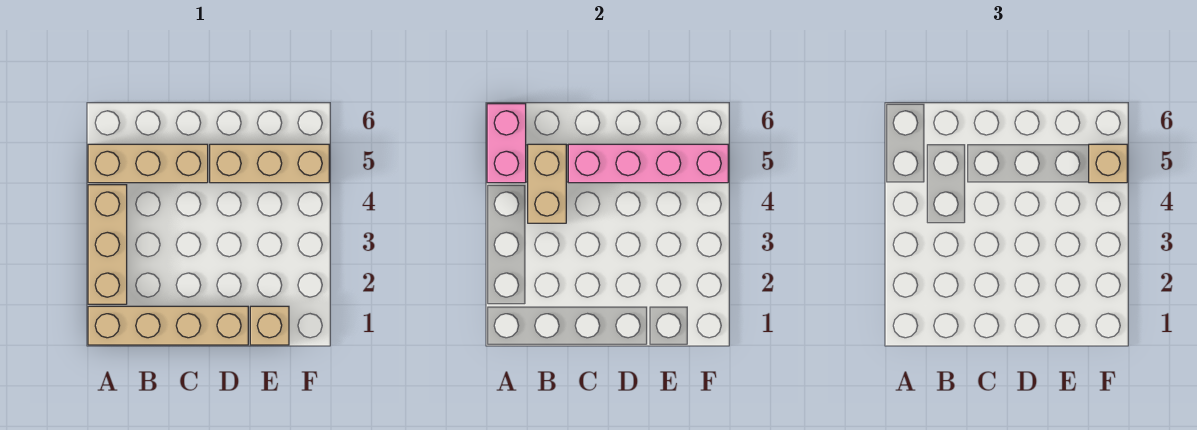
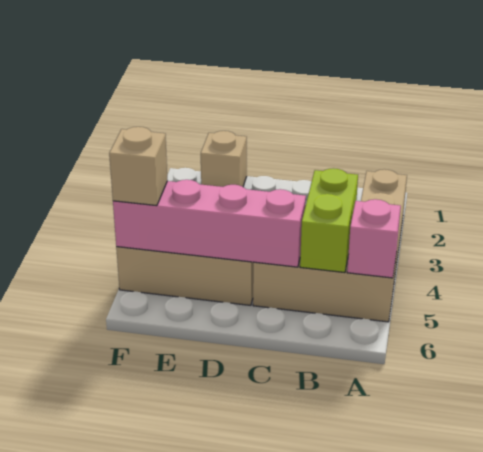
tan 1x4 brick [88,306,248,345] -> none
pink 1x2 brick [487,104,526,183] -> pink 1x1 brick [347,199,401,278]
tan 1x2 brick [528,144,566,223] -> lime 1x2 brick [300,168,358,273]

